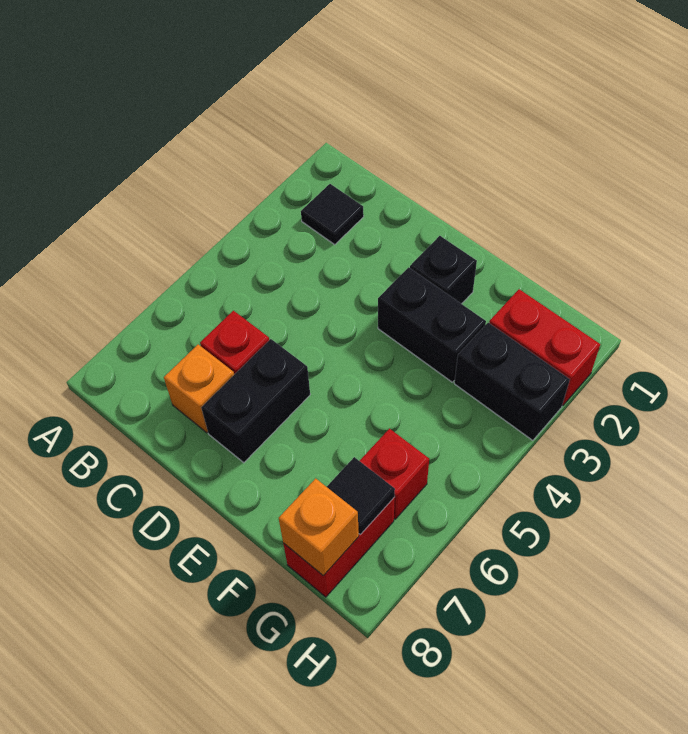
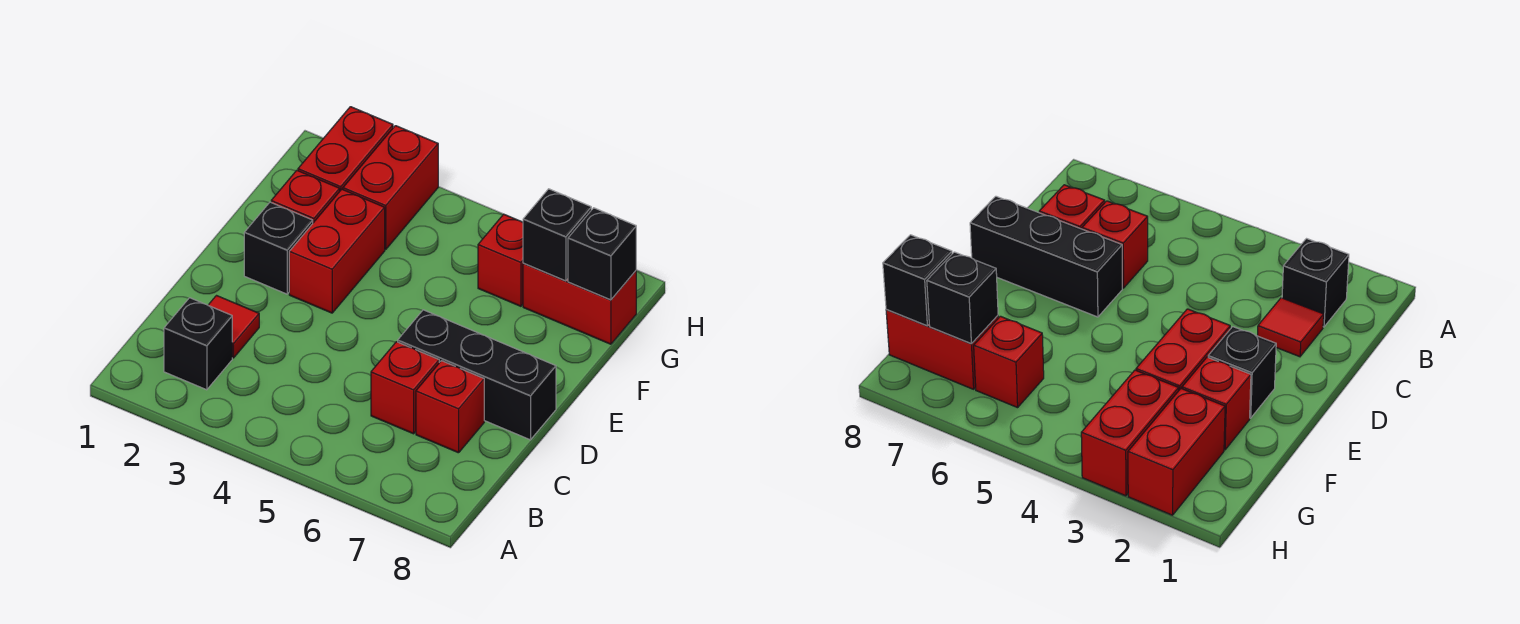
black 1x1 tile [301,184,364,245] -> black 1x1 brick [164,298,232,390]
none -> red 1x1 tile [208,296,259,358]
orange 1x1 brick [164,344,234,433] -> red 1x1 brick [416,361,484,453]
black 1x2 brick [201,339,310,463] -> black 1x3 brick [398,310,556,440]
black 1x2 brick [378,267,486,382] -> red 1x2 brick [289,189,385,313]
none -> red 1x1 brick [271,170,340,223]
black 1x2 brick [454,323,570,440] -> red 1x2 brick [343,126,438,249]
black 1x1 tile [327,457,395,535] -> black 1x1 brick [523,189,591,281]
orange 1x1 brick [279,478,359,576] -> black 1x1 brick [568,208,636,300]

